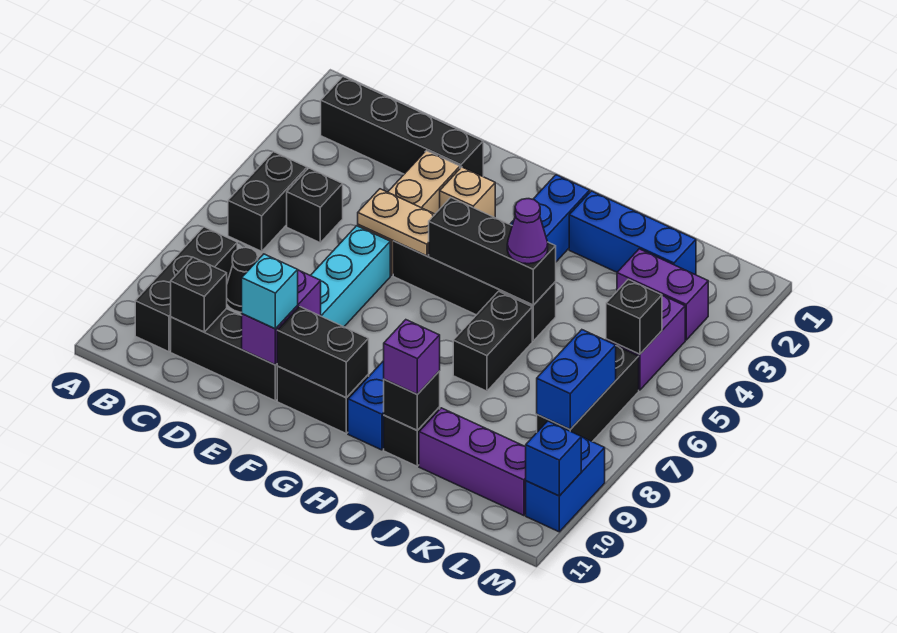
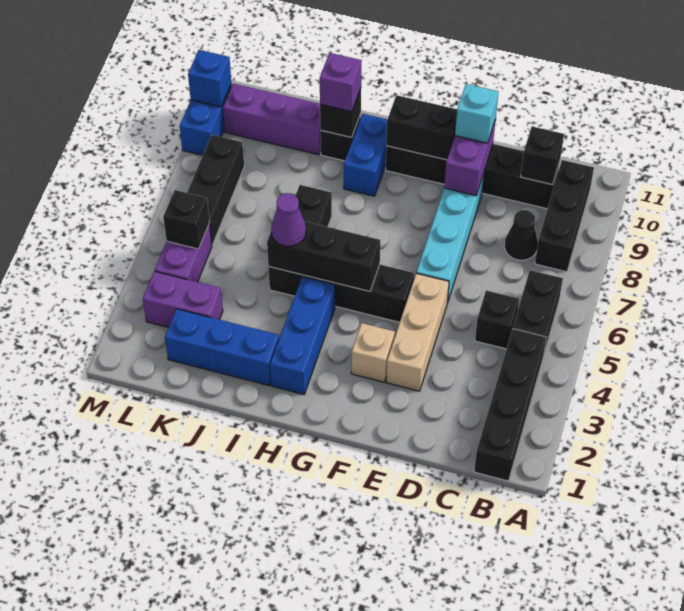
black 1x4 brick [321,77,483,176] -> black 1x4 brick turned to [474,329,546,481]
tan 1x2 plate [358,189,435,256] -> none
blue 1x2 brick [537,330,616,429] -> none

